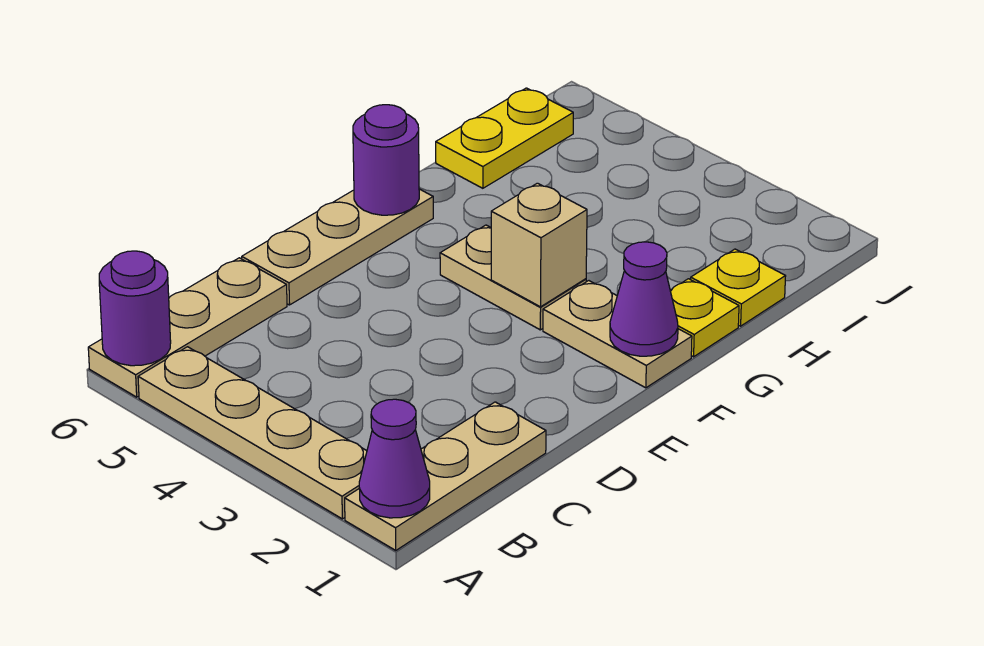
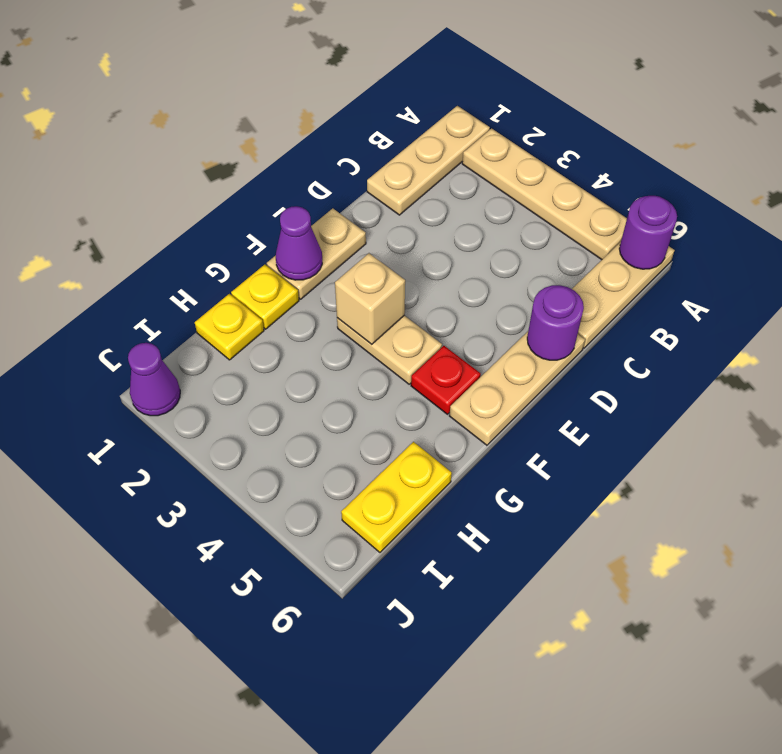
purple 1x1 cone [359,399,430,518] -> purple 1x1 cone moved to [128,343,180,416]
tan 1x2 plate [543,281,692,388] -> tan 1x2 plate turned to [267,208,366,299]
none -> red 1x1 plate [411,346,481,414]
purple 1x1 round brick [353,105,419,215] -> purple 1x1 round brick moved to [527,285,584,360]

